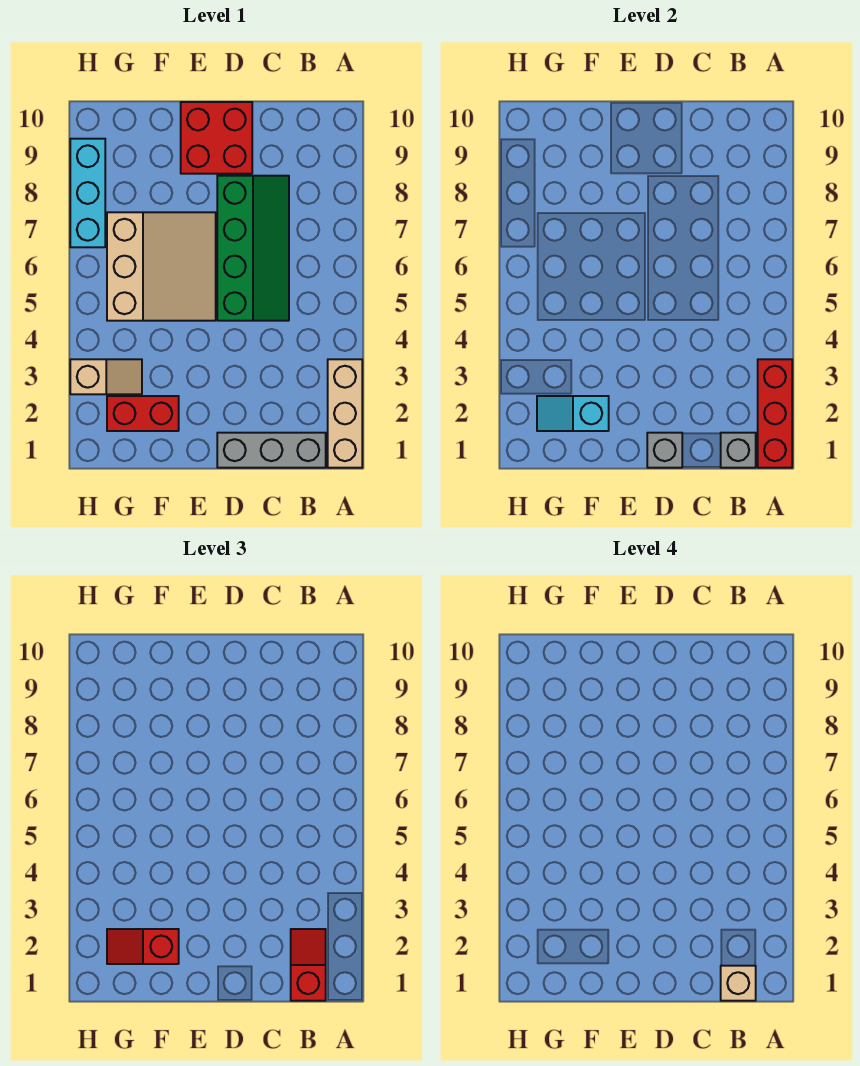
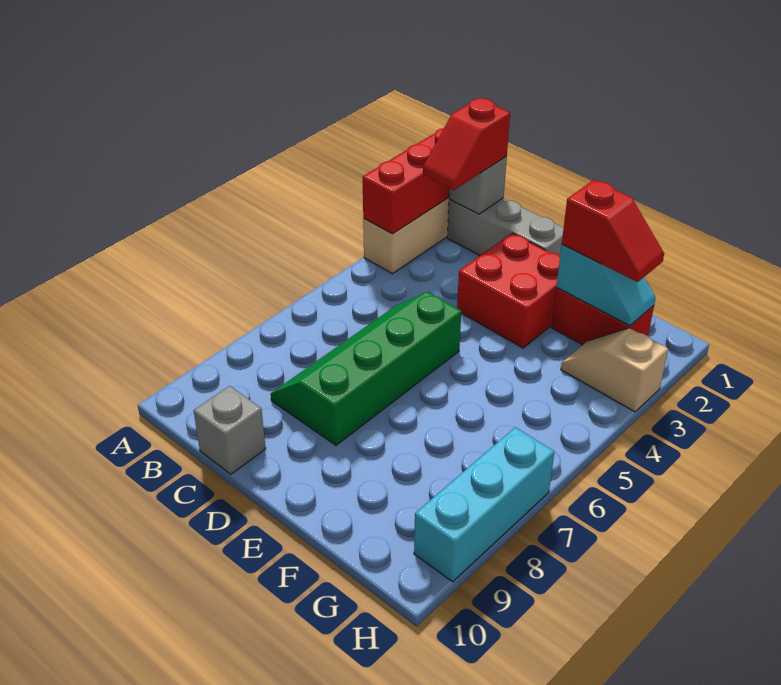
tan 1x1 brick [721,966,756,1001] -> none
grey 1x1 brick [647,433,682,468] -> grey 1x1 brick moved to [194,386,266,474]
red 2x2 brick [181,102,252,174] -> red 2x2 brick moved to [457,233,560,348]
tan 3x3 slope [107,212,216,321] -> none

